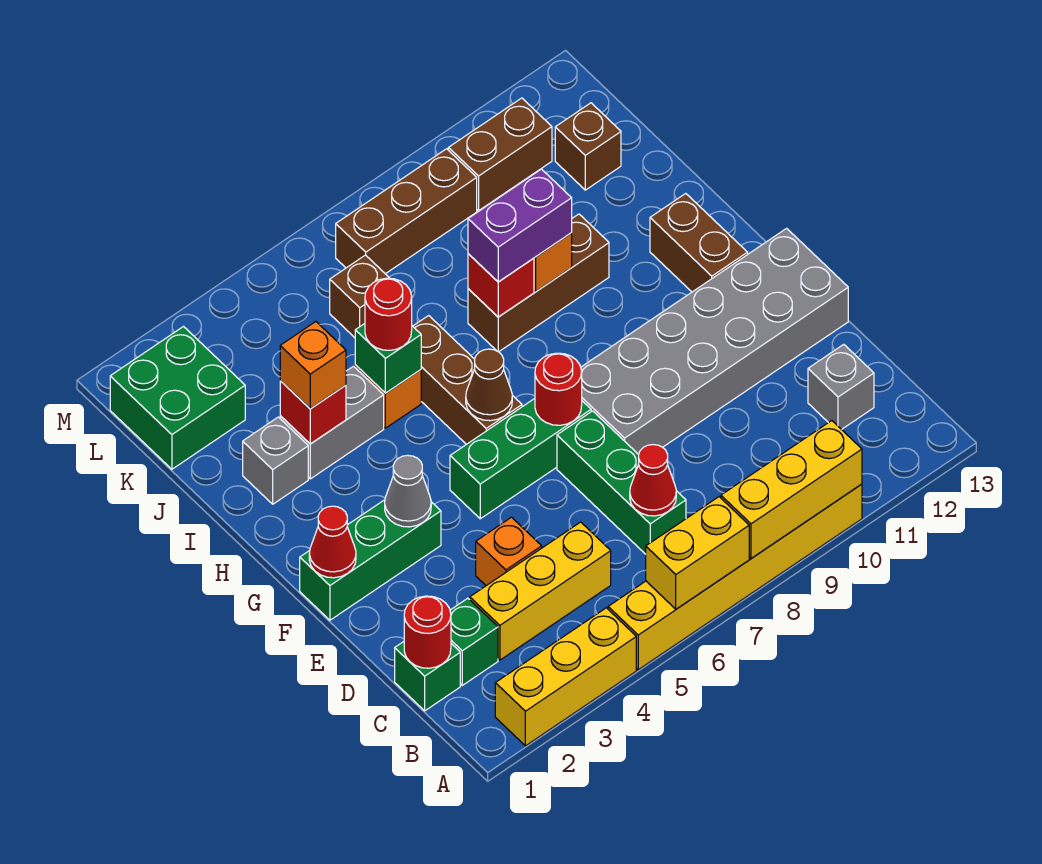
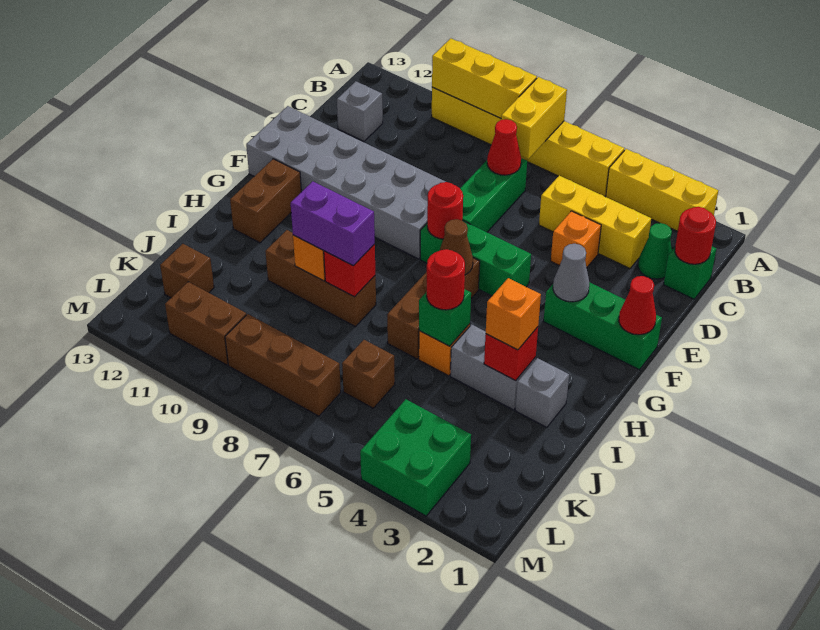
yellow 1x2 brick [646,497,749,609] -> yellow 1x2 brick turned to [501,77,567,159]
green 1x1 brick [450,598,498,685] -> green 1x1 cone [638,223,672,279]
green 2x2 brick [110,327,245,469] -> green 2x2 brick moved to [360,399,471,516]

